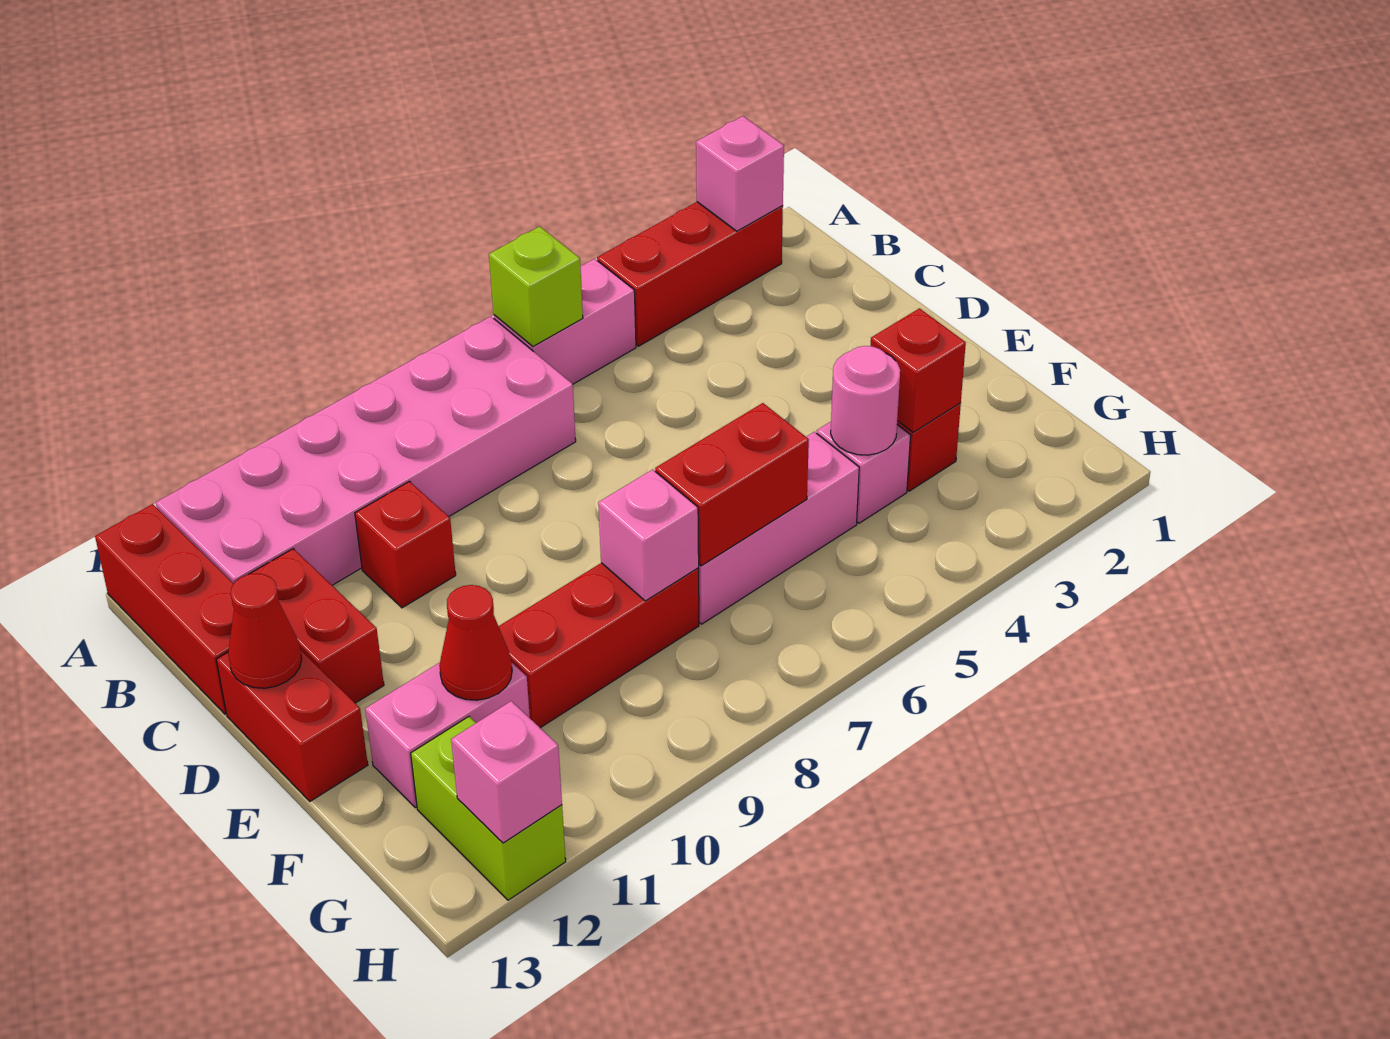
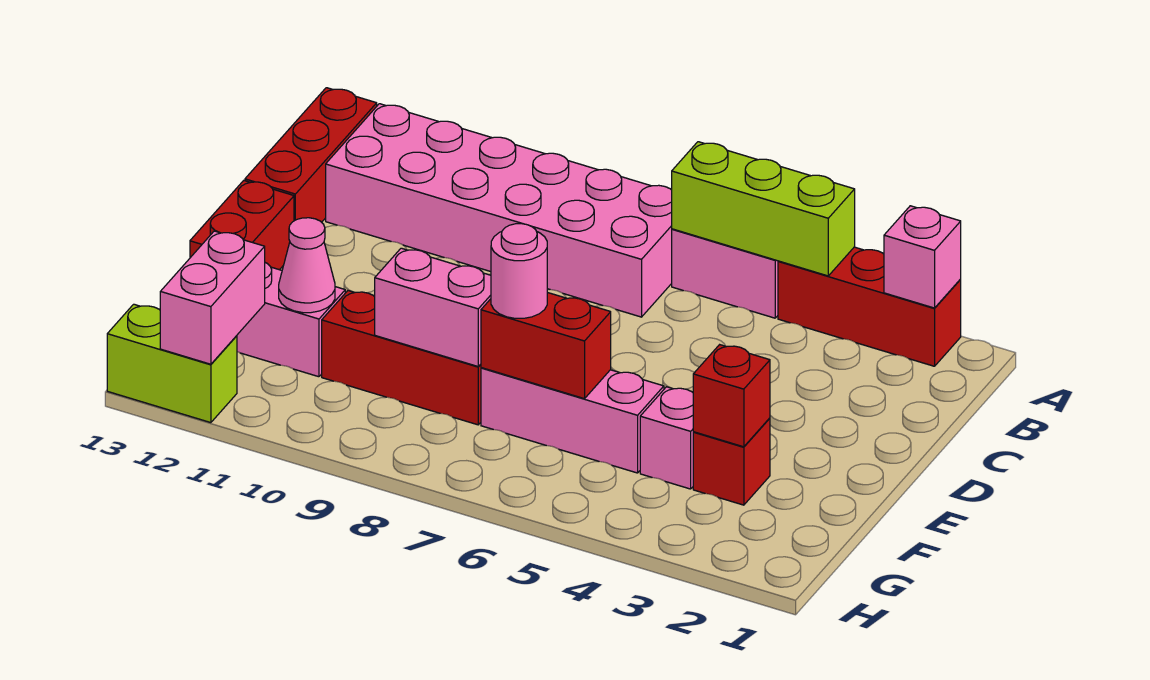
lime 1x1 brick [489,226,583,347] -> lime 1x3 brick [672,142,855,276]
red 1x1 brick [355,481,456,608] -> none
red 1x2 brick [250,549,384,703] -> none
red 1x1 cone [228,573,302,688] -> none
pink 1x1 round brick [831,346,900,455] -> pink 1x1 round brick moved to [491,224,547,318]
pink 1x1 brick [598,470,699,601] -> pink 1x2 brick [375,248,491,367]
red 1x1 cone [439,585,512,700] -> pink 1x1 cone [279,218,335,313]
lime 1x2 brick [411,717,566,900] -> lime 1x2 brick turned to [107,304,237,423]
pink 1x1 brick [451,701,562,843] -> pink 1x2 brick [160,231,265,364]

